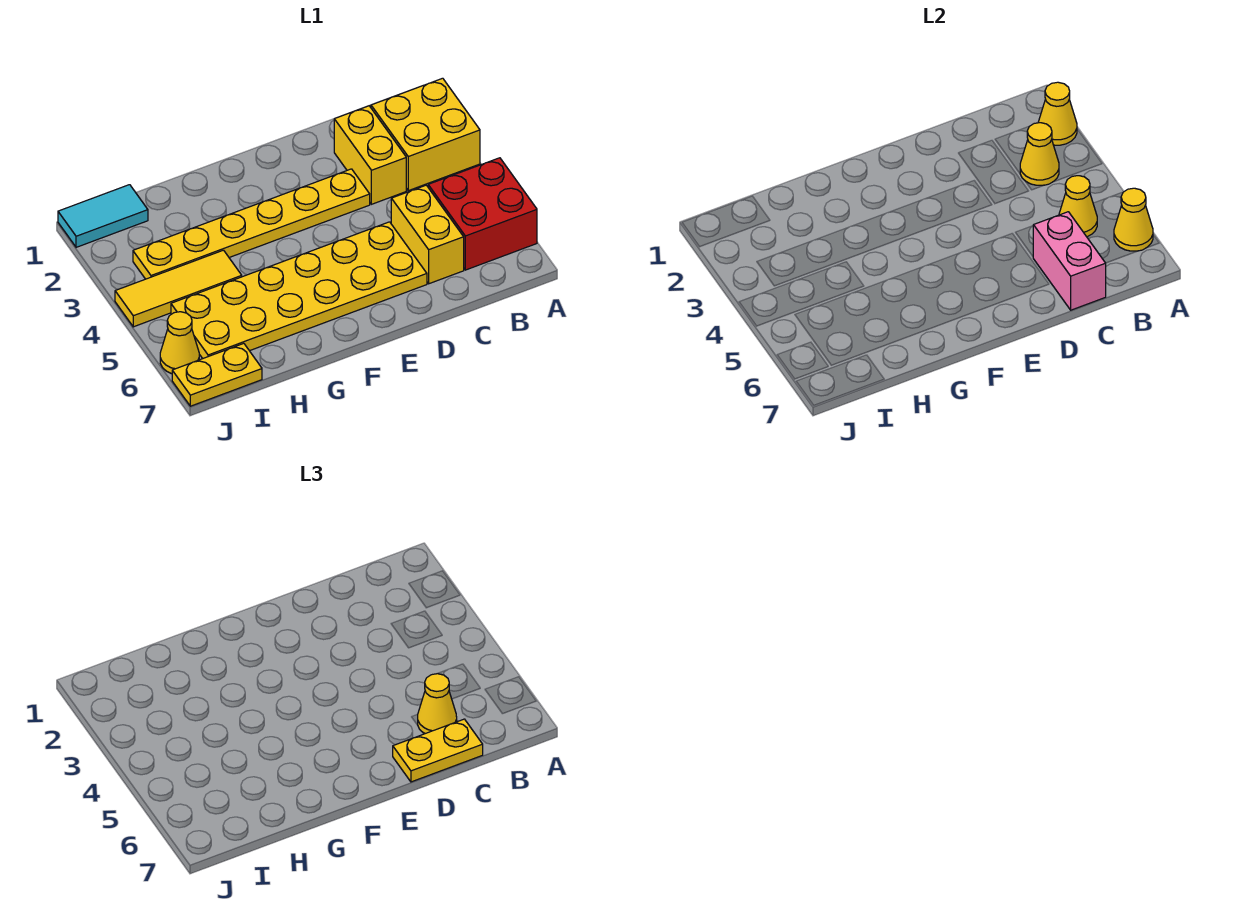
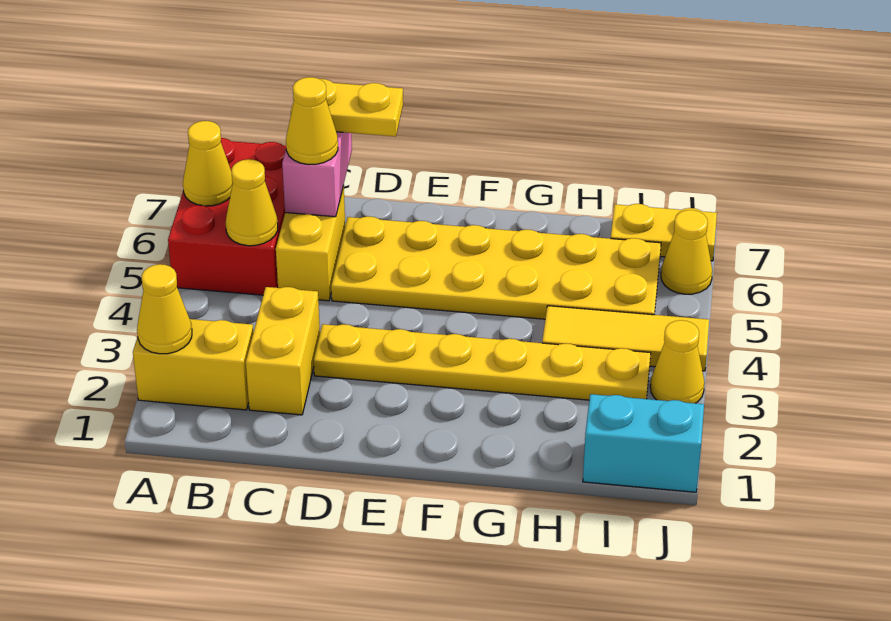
yellow 2x2 brick [371,78,480,191] -> yellow 1x2 brick [133,319,253,410]
red 2x2 brick [428,158,537,270] -> red 2x3 brick [168,138,286,295]
yellow 1x1 cone [1020,123,1059,185] -> yellow 1x1 cone moved to [650,320,705,403]
cyan 1x2 tile [58,185,148,247] -> cyan 1x2 brick [583,394,704,492]

